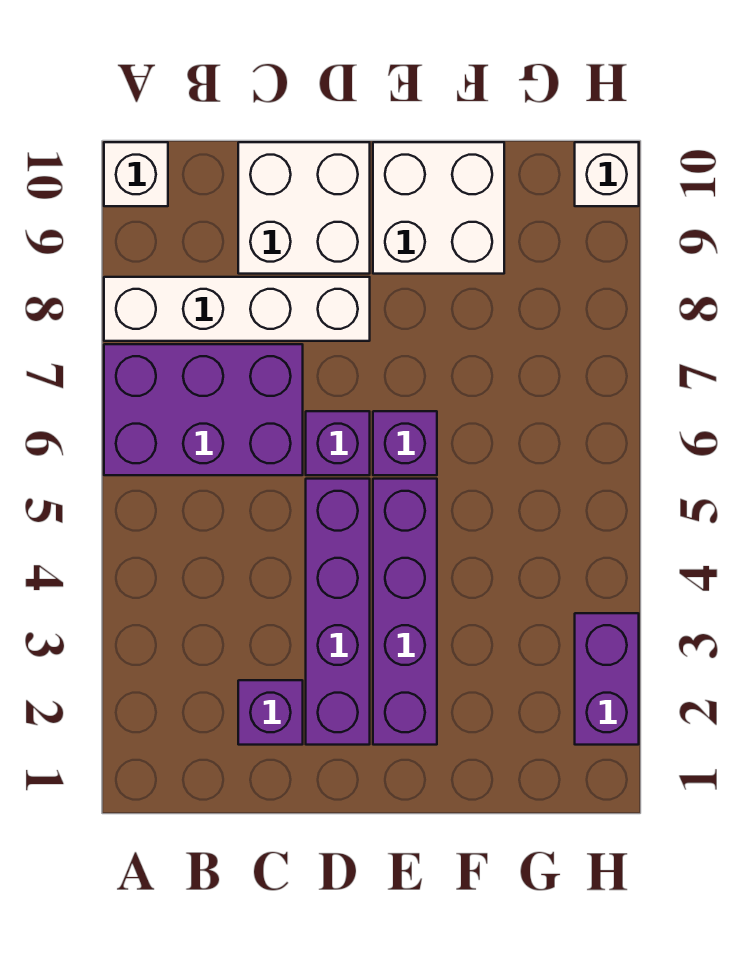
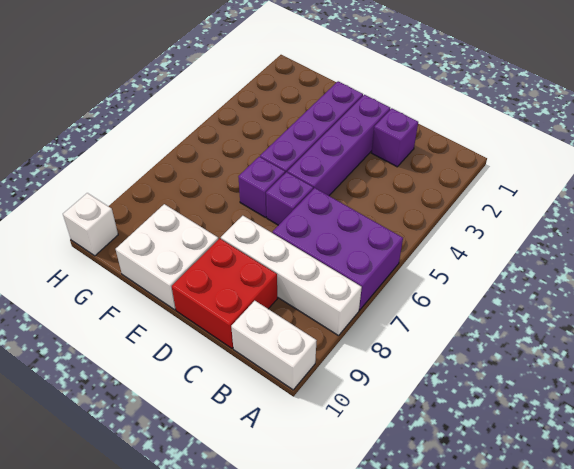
white 1x1 brick [104,142,168,206] -> white 1x2 brick [231,301,317,390]
white 2x2 brick [238,142,370,274] -> red 2x2 brick [172,238,277,348]
purple 1x2 brick [575,613,639,745] -> none

